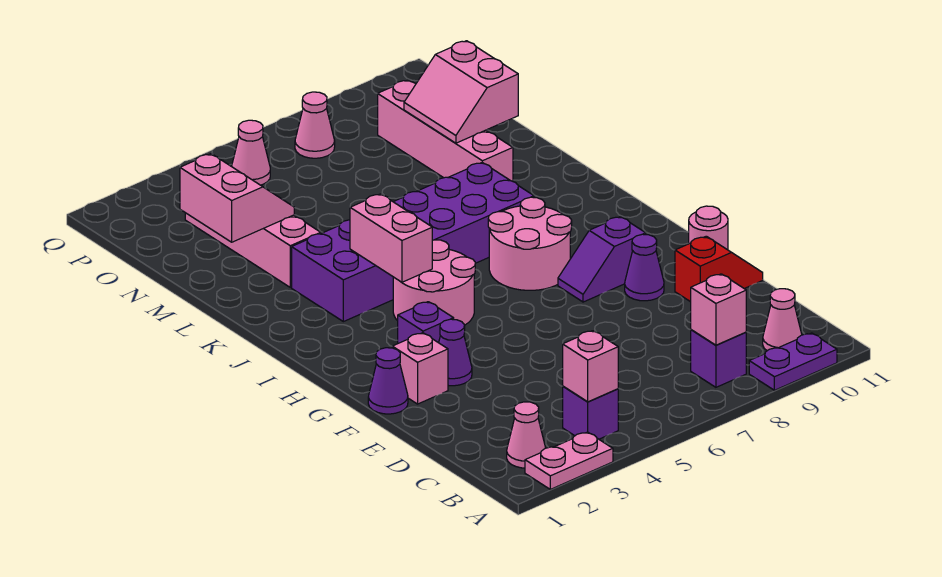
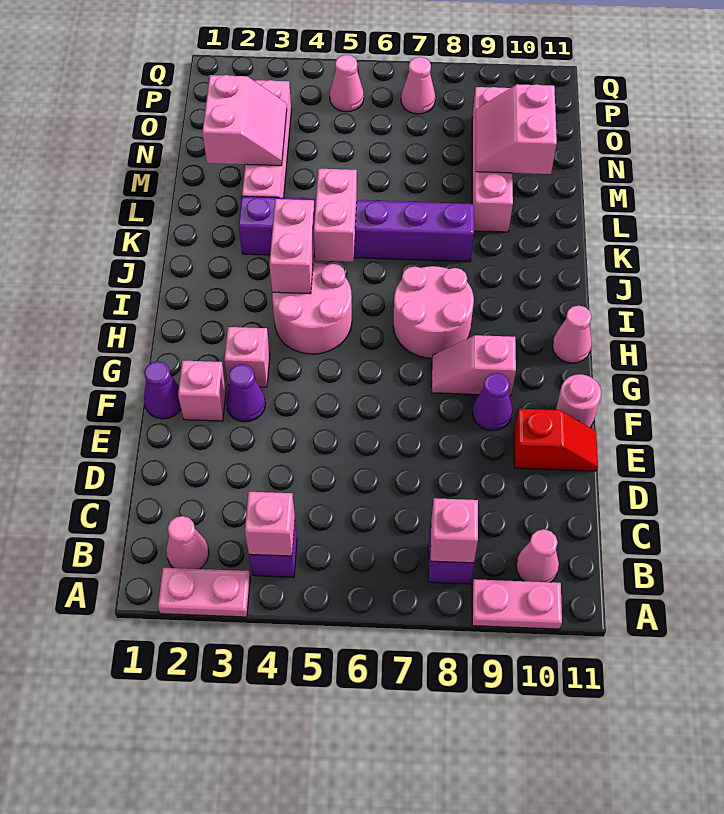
purple 1x2 plate [749,333,837,390] -> pink 1x2 plate [472,579,562,629]
purple 1x1 brick [398,302,454,343] -> pink 1x1 brick [224,327,270,387]
purple 1x2 slope [558,217,646,302] -> pink 1x2 slope [432,335,516,396]
none -> pink 1x1 cone [552,306,592,363]
purple 2x6 brick [292,163,534,322] -> purple 1x6 brick [239,196,474,262]
none -> pink 1x2 brick [314,169,357,262]

